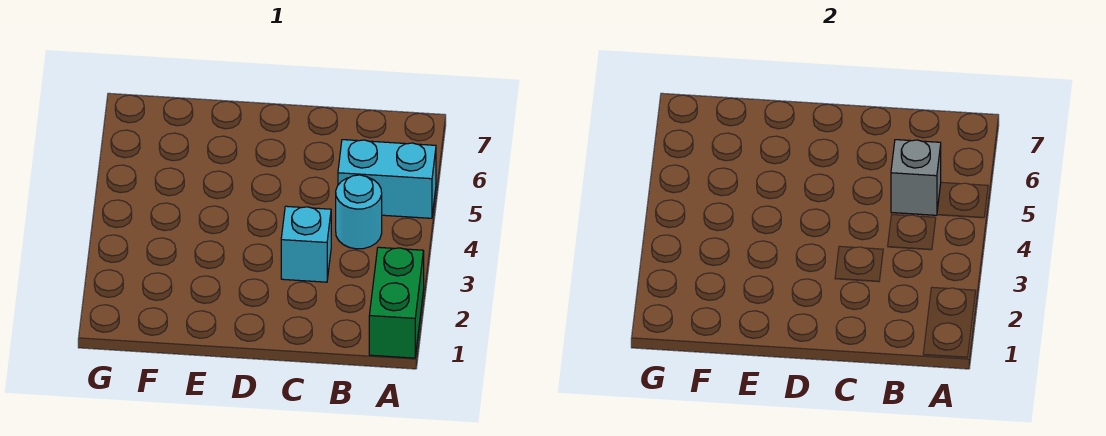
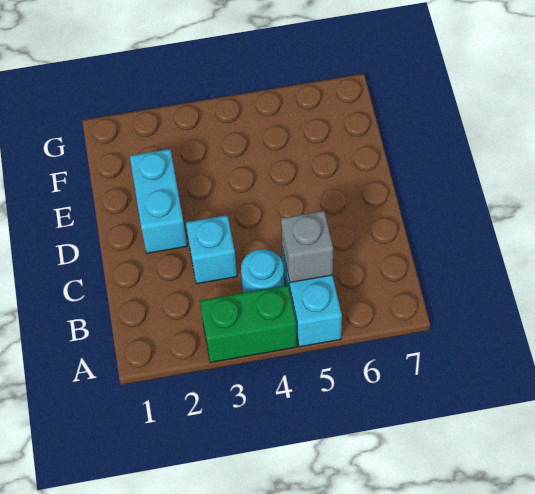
green 1x2 brick [369,247,424,358] -> green 1x2 brick moved to [200,285,297,363]
none -> cyan 1x2 brick [130,149,187,253]

